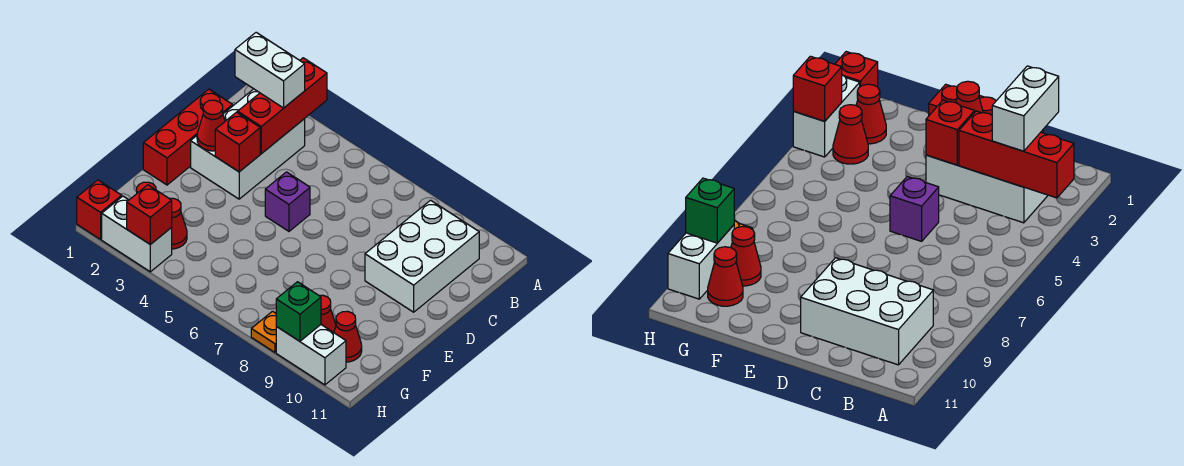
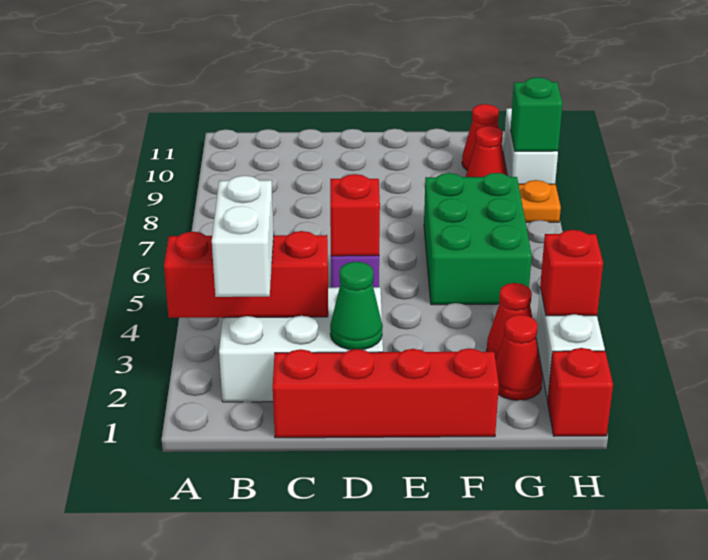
white 2x3 brick [365,200,479,312] -> none
red 1x3 brick [143,89,233,185] -> red 1x4 brick [273,348,499,438]
red 1x1 cone [197,100,225,151] -> green 1x1 cone [330,262,383,350]
red 1x1 brick [215,112,260,172] -> red 1x1 brick moved to [330,174,380,256]
none -> green 2x3 brick [424,173,532,305]

